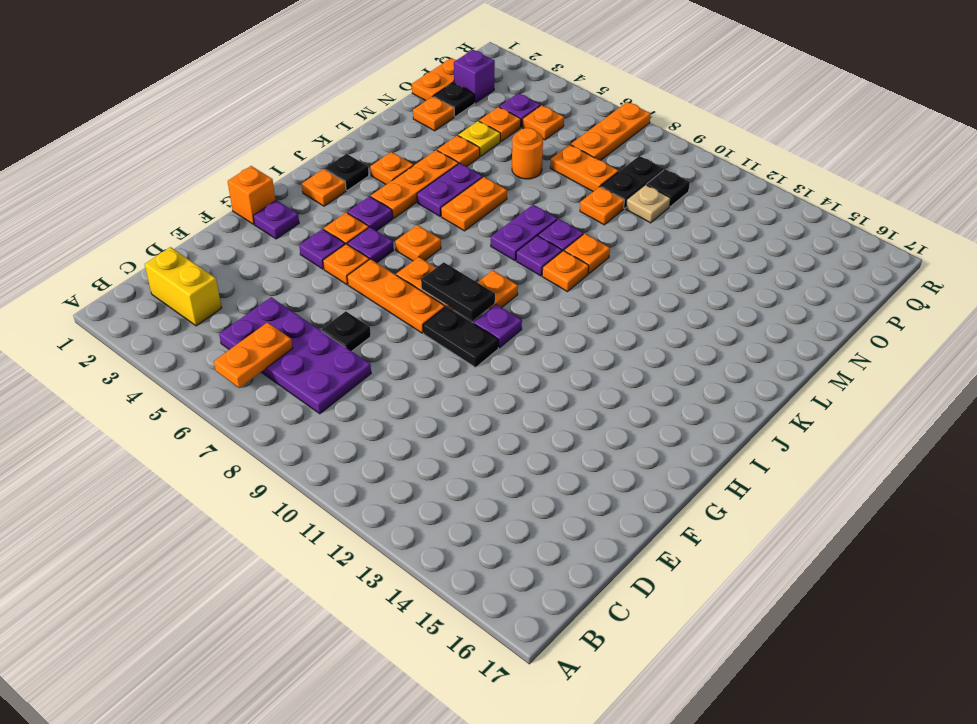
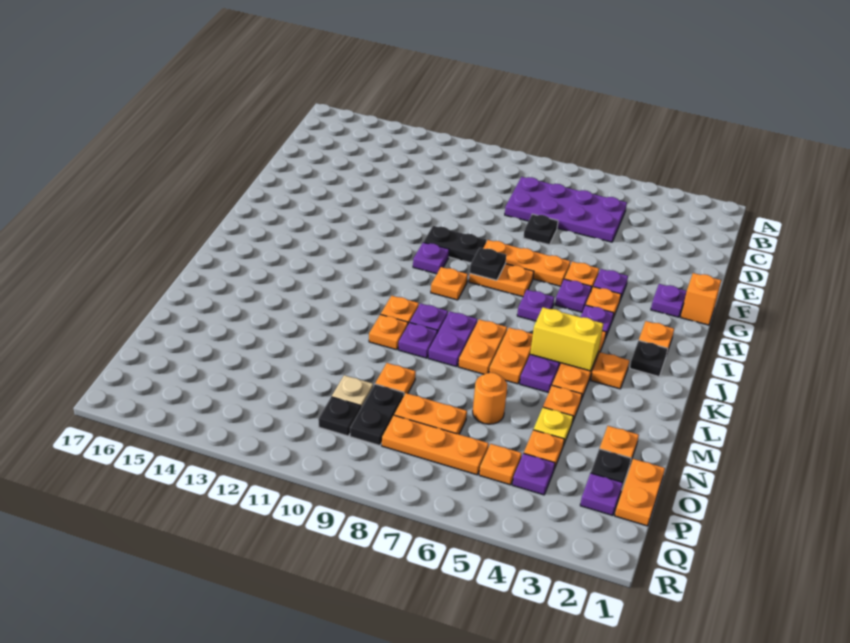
orange 1x2 plate [214,323,293,388] -> orange 1x2 plate moved to [458,319,507,374]
yellow 1x2 brick [145,247,222,326] -> yellow 1x2 brick moved to [530,307,603,371]
black 1x2 plate [421,262,495,321] -> black 1x1 plate [470,248,506,280]
orange 1x1 plate [395,225,441,261] -> purple 1x1 plate [517,290,554,321]
purple 1x1 brick [454,50,495,103] -> purple 1x1 plate [580,473,623,516]
orange 1x3 plate [571,102,651,160] -> orange 1x3 plate turned to [382,415,489,475]

